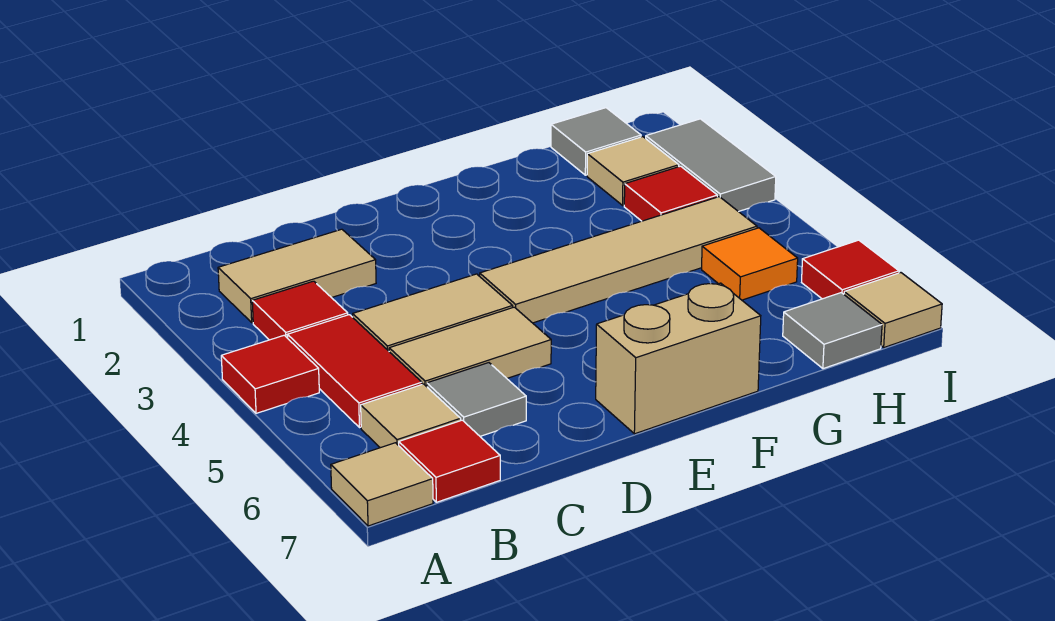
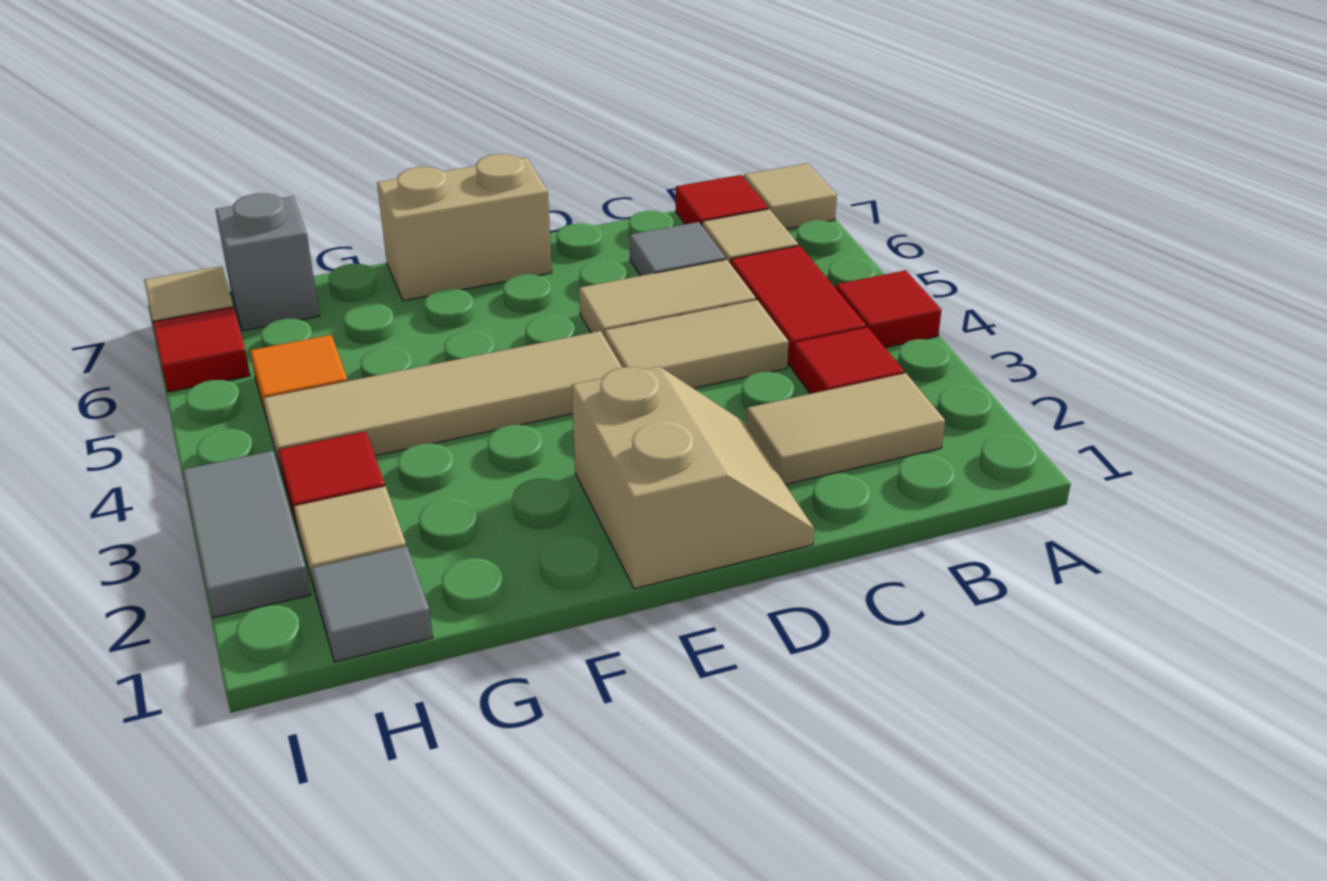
none -> tan 2x2 slope [572,366,814,589]
grey 1x1 tile [783,293,882,369] -> grey 1x1 brick [215,193,320,331]

